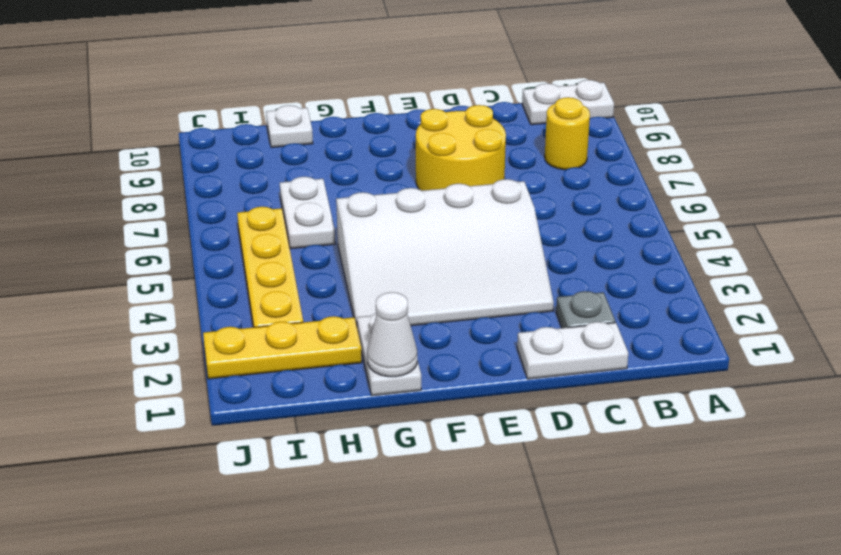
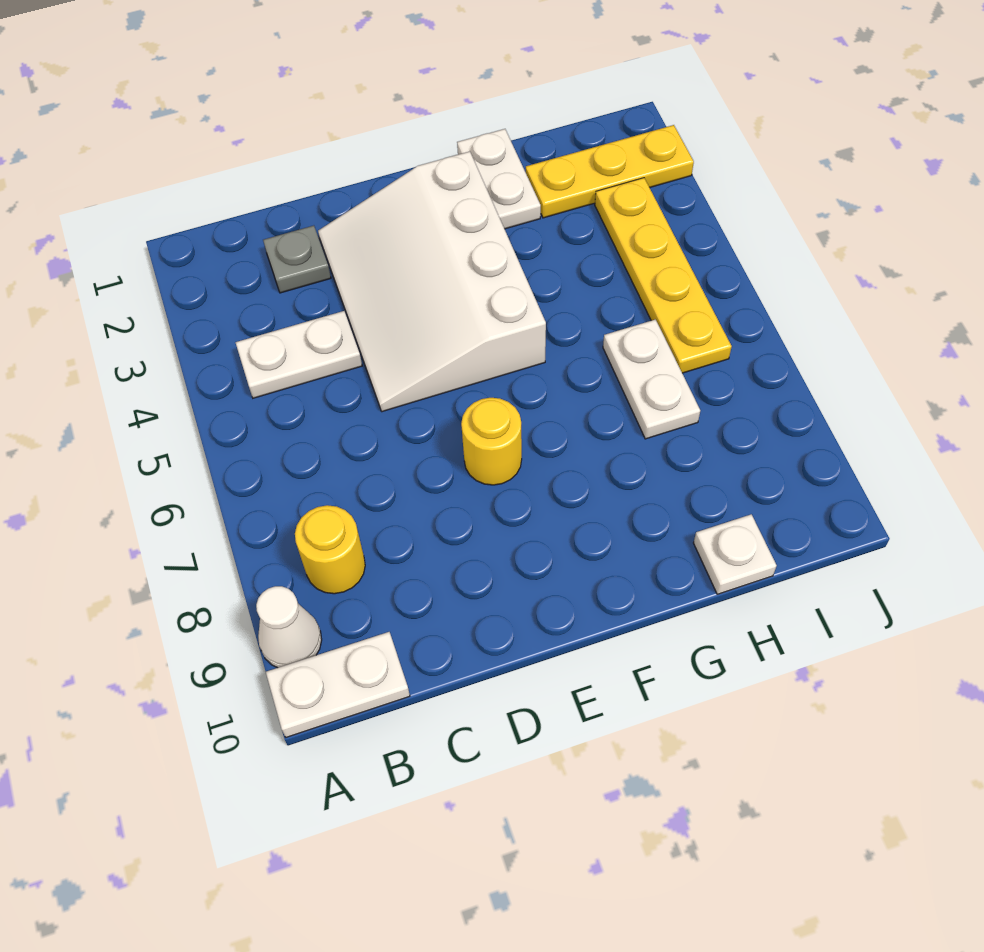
white 1x2 plate [517,322,628,379] -> white 1x2 plate moved to [236,311,362,398]
white 3x4 slope [336,179,554,326] -> white 3x4 slope turned to [318,151,546,412]
yellow 2x2 round brick [416,105,506,191] -> yellow 1x1 round brick [461,398,522,485]
white 1x1 cone [367,292,417,377] -> white 1x1 cone moved to [256,586,322,668]

